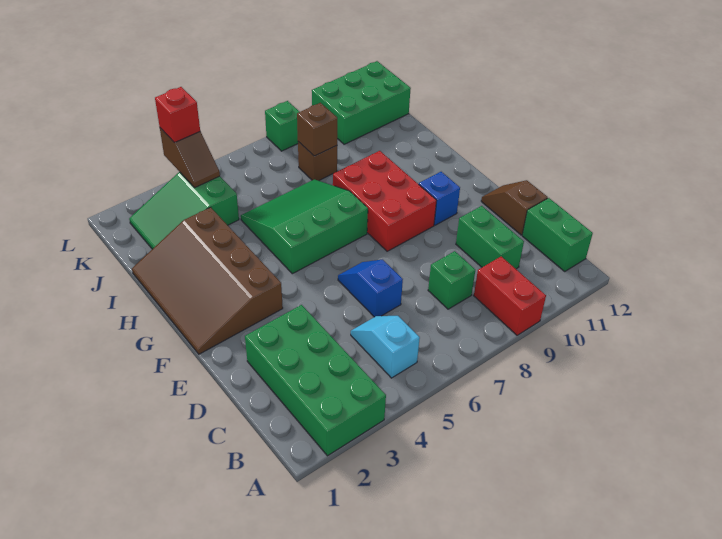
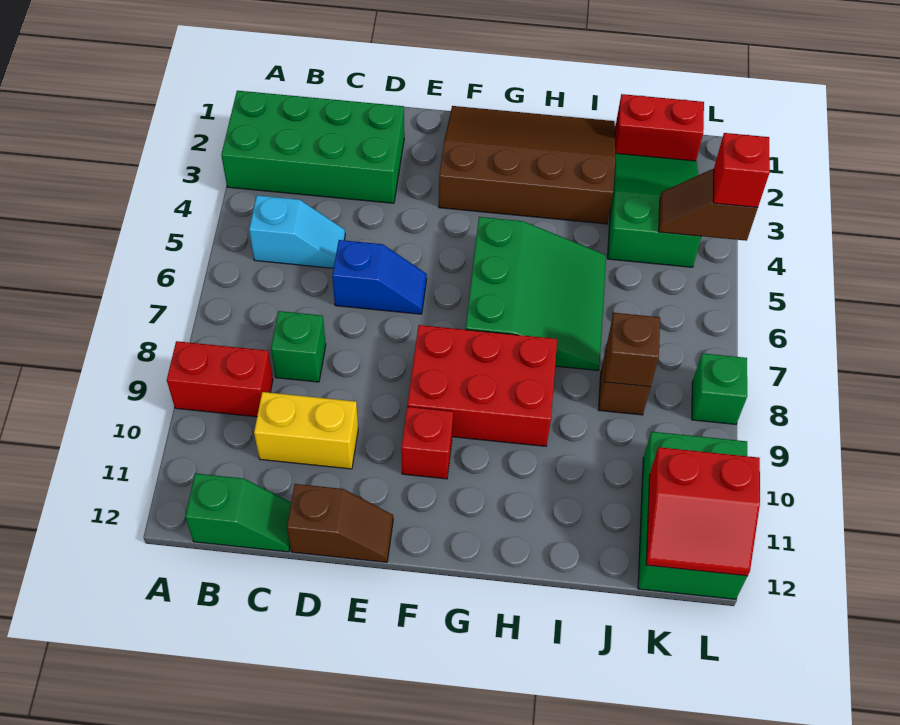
green 1x2 brick [522,198,593,271] -> green 1x2 slope [185,473,291,552]
green 1x2 brick [456,206,524,269] -> yellow 1x2 brick [254,392,358,469]
blue 1x1 brick [419,172,460,225] -> red 1x1 brick [401,407,453,479]
none -> red 1x2 brick [615,94,704,161]
none -> red 2x2 slope [646,447,760,576]

